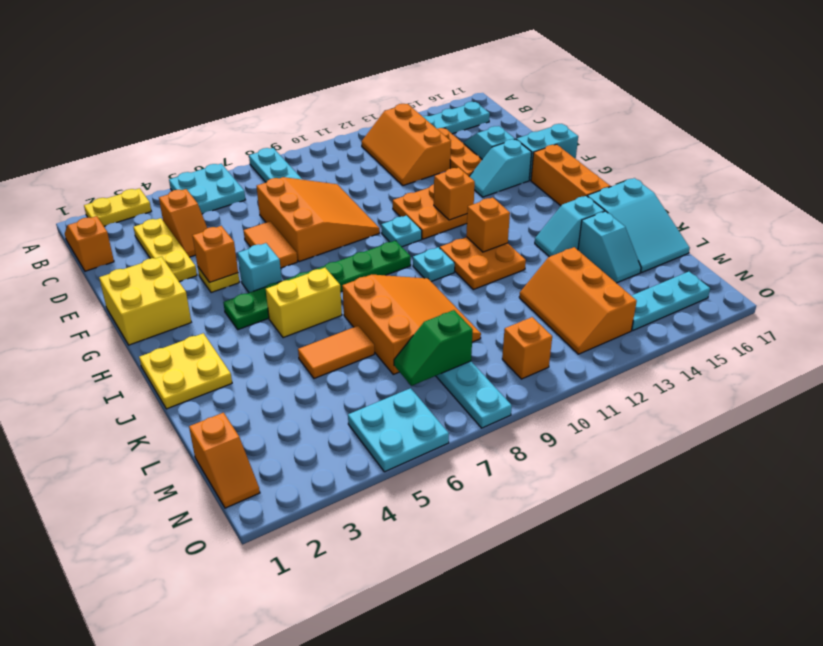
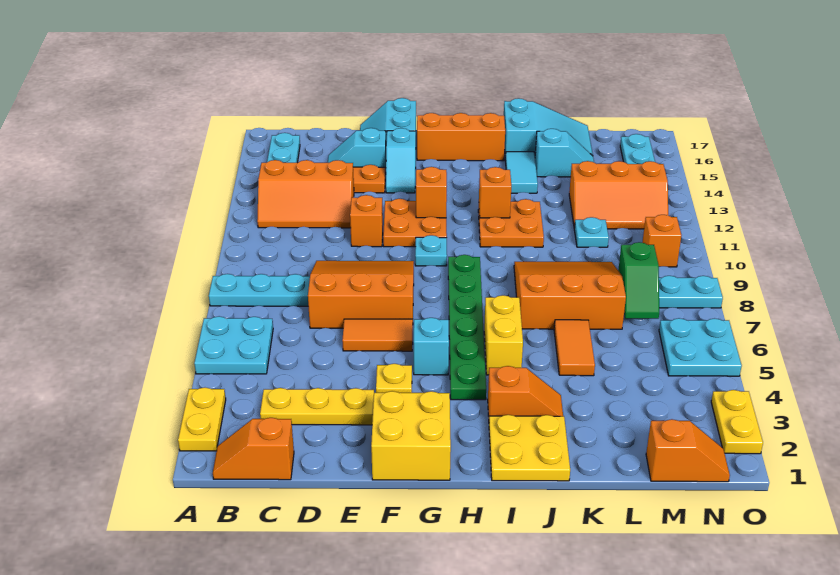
orange 1x2 slope [159,189,207,257] -> orange 1x2 slope moved to [488,366,563,416]
orange 1x1 brick [193,226,238,283] -> orange 1x1 brick moved to [350,195,383,247]
cyan 1x1 plate [413,247,455,282] -> cyan 1x1 plate moved to [574,217,609,247]
cyan 1x2 slope [535,196,605,257] -> cyan 1x2 tile [505,152,538,193]
none -> yellow 1x2 plate [711,390,763,454]

